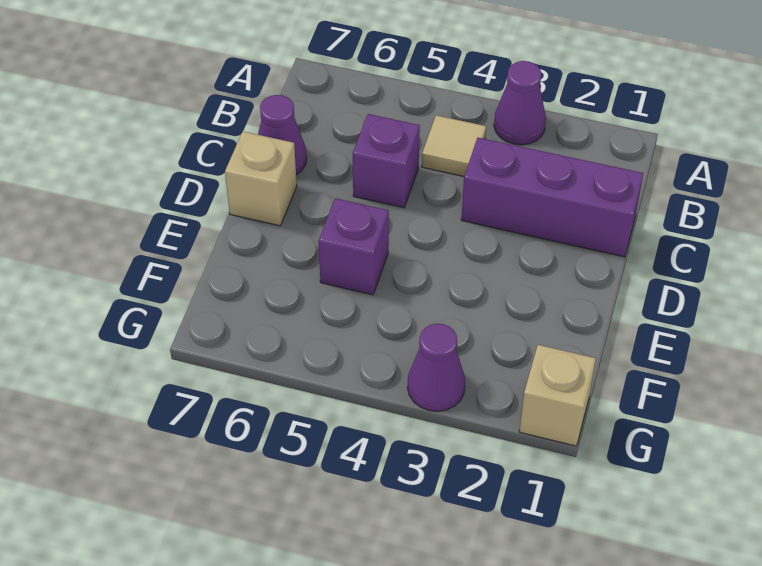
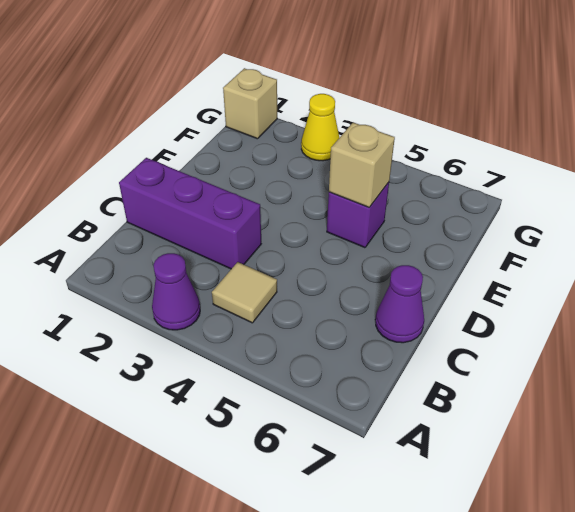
purple 1x1 brick [352,114,420,208] -> none
tan 1x1 brick [225,132,297,226] -> tan 1x1 brick moved to [329,123,395,207]
purple 1x1 cone [407,324,465,411] -> yellow 1x1 cone [301,94,340,161]

